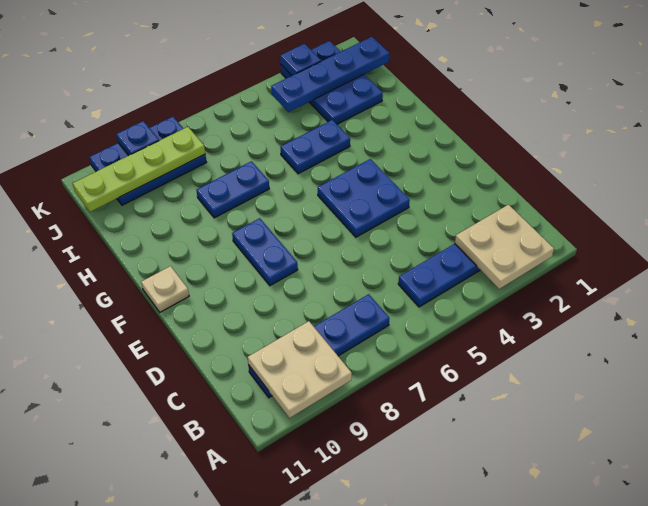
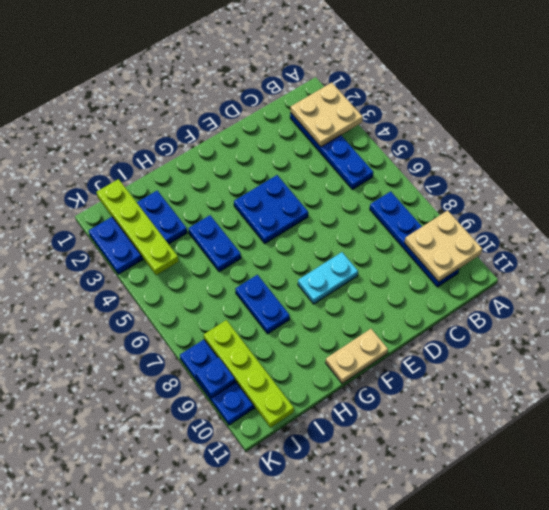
blue 1x2 plate [232,218,298,286] -> cyan 1x2 plate [298,252,358,304]
tan 1x1 plate [141,266,189,312] -> tan 1x2 plate [325,329,388,384]
blue 1x4 plate [271,37,389,112] -> lime 1x4 plate [97,179,178,275]
blue 1x1 plate [280,44,321,76] -> none

